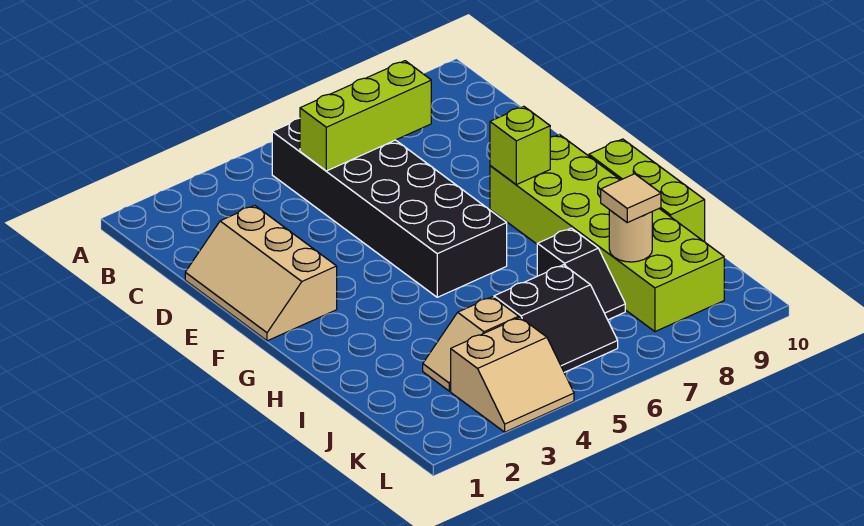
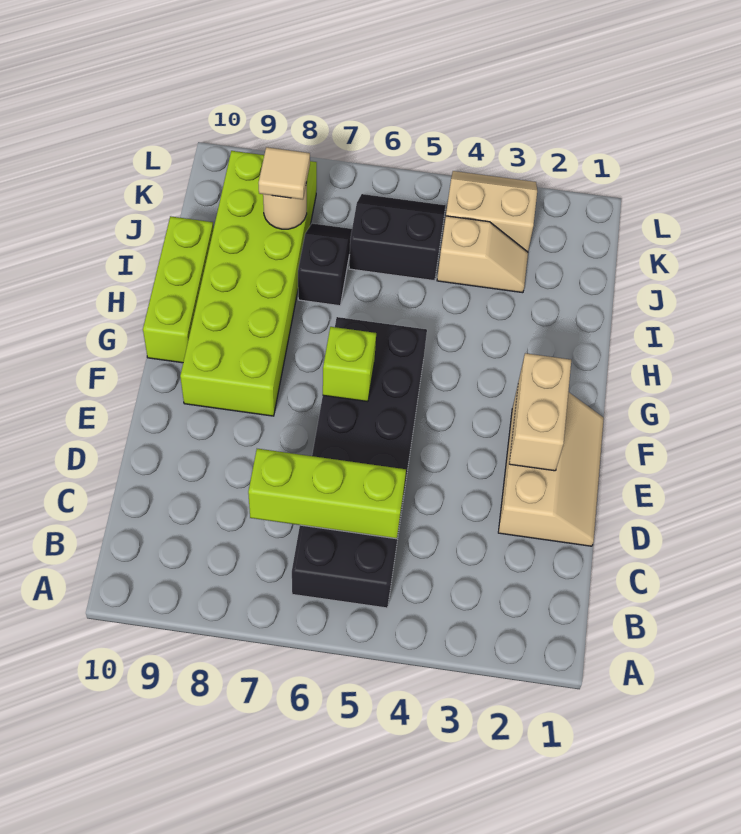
none -> tan 1x2 brick [509,353,571,471]
lime 1x1 brick [490,106,550,185] -> lime 1x1 brick moved to [323,327,376,402]

